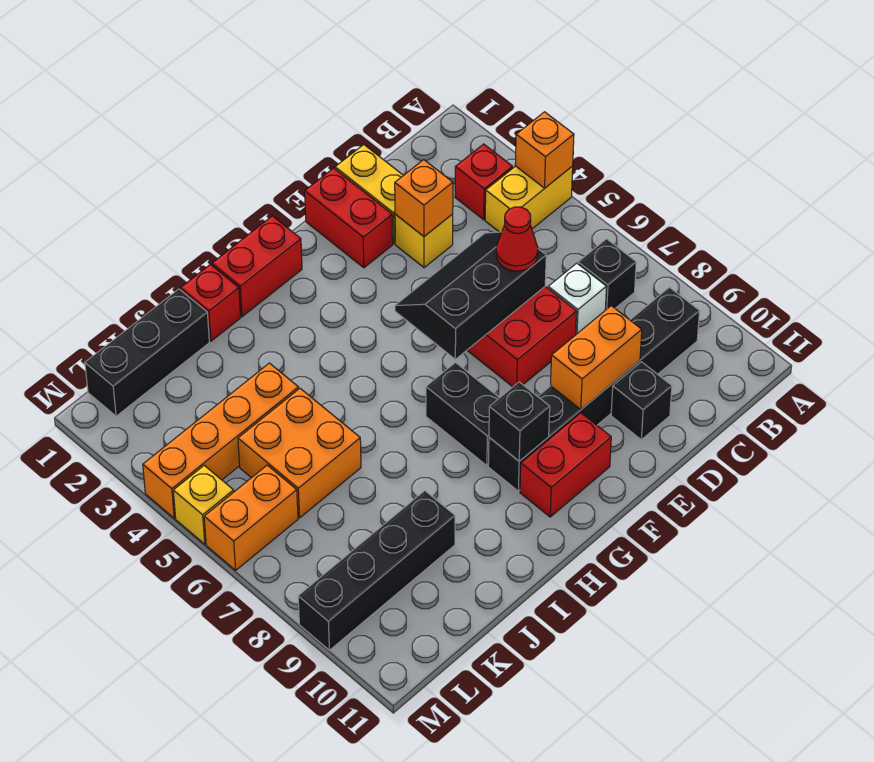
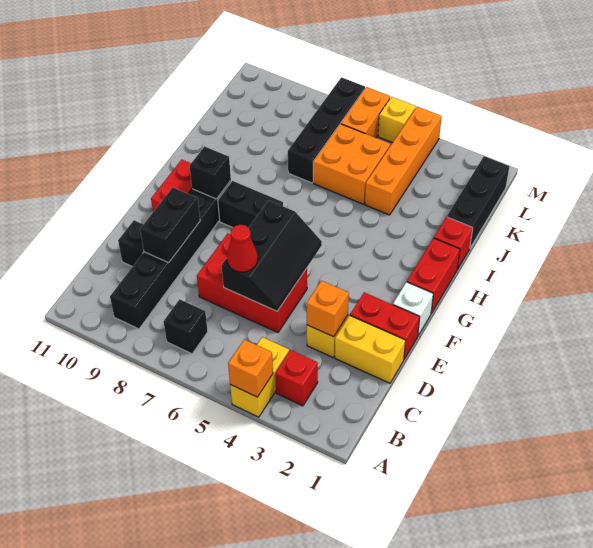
white 1x1 brick [548,263,607,334] -> white 1x1 brick moved to [393,282,433,336]
orange 1x2 brick [551,306,642,409] -> black 1x2 brick [140,187,200,263]
black 1x4 brick [298,491,455,650] -> black 1x4 brick moved to [288,77,365,183]

